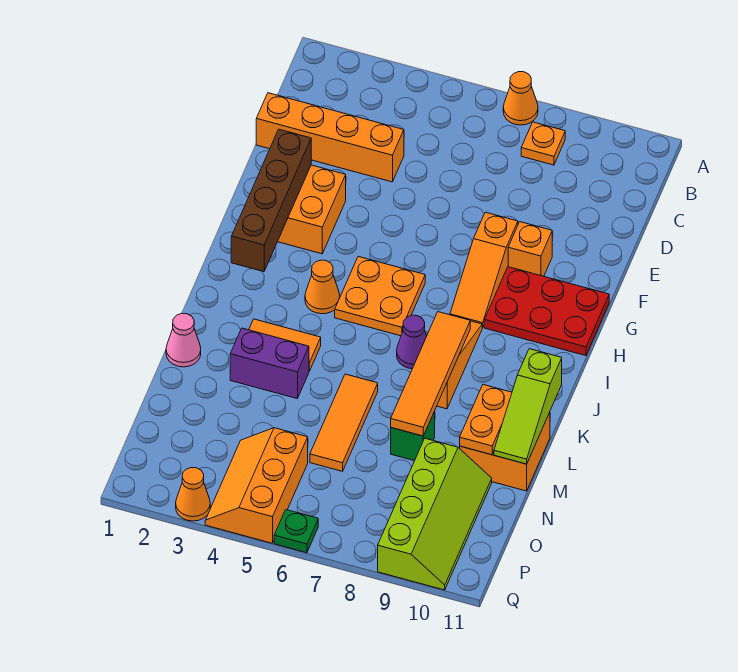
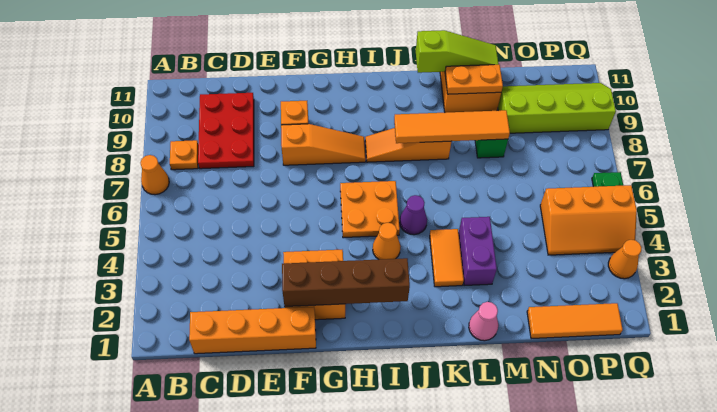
orange 1x4 brick [256,93,404,182] -> orange 1x4 brick turned to [189,307,316,354]
red 2x3 plate [484,267,609,356] -> red 2x3 plate moved to [198,93,254,169]
purple 1x1 cone [397,315,427,369] -> purple 1x1 cone moved to [400,195,427,235]
orange 1x3 tile [310,374,378,471] -> orange 1x3 tile moved to [527,303,623,339]

